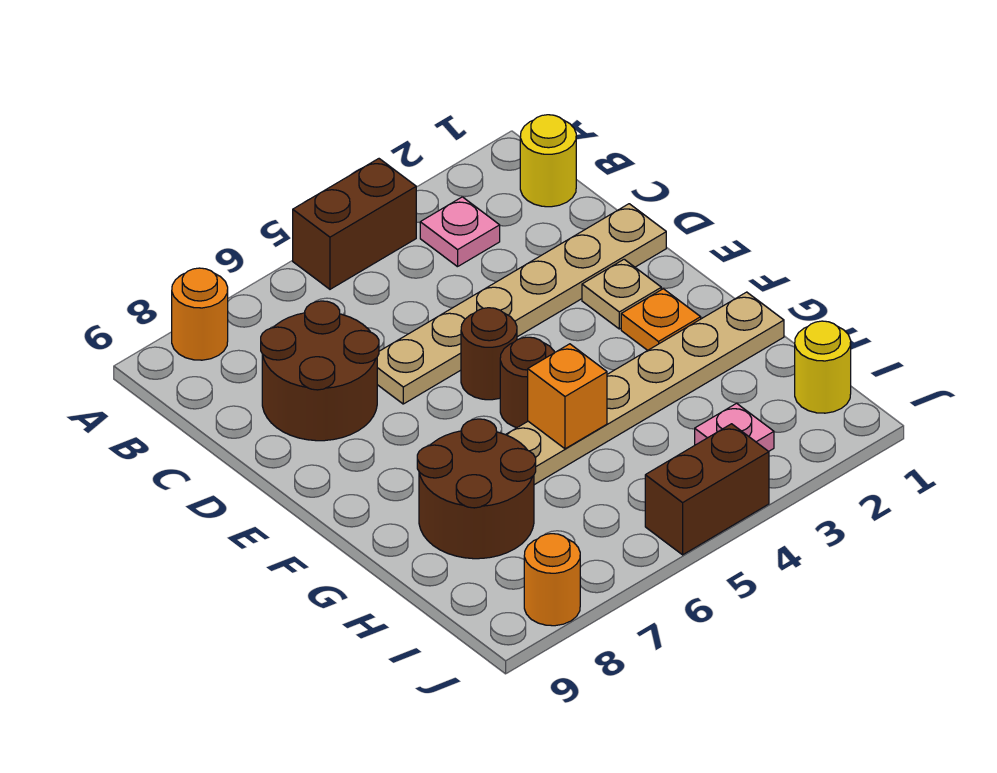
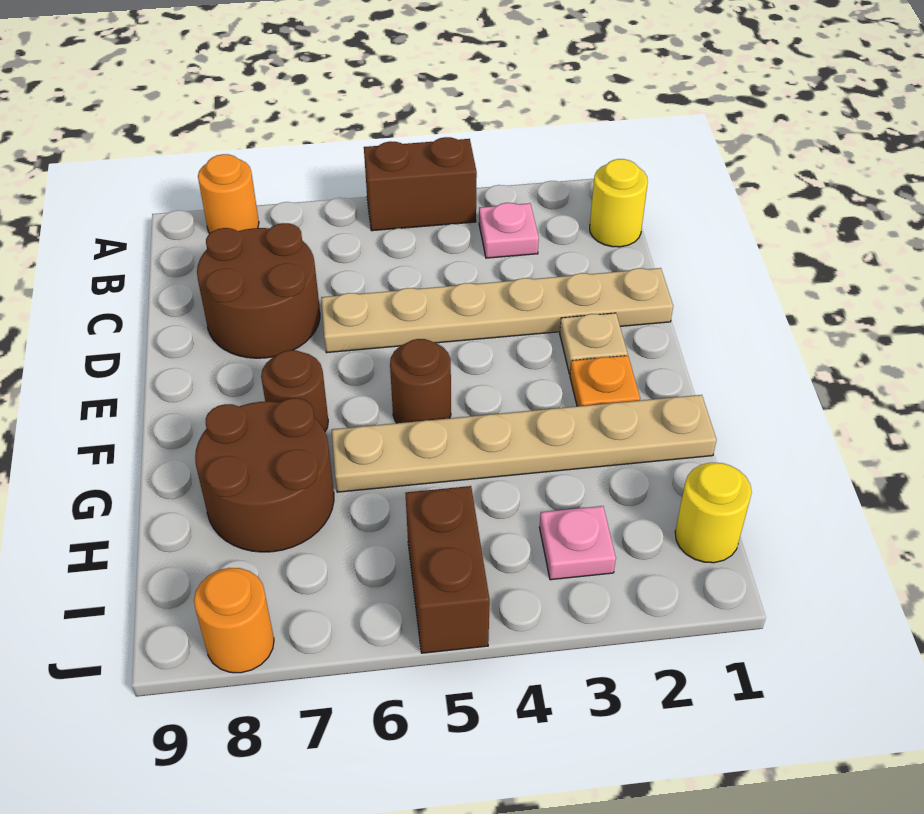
brown 1x1 round brick [461,308,517,400] -> brown 1x1 round brick moved to [261,350,328,431]
orange 1x1 brick [528,344,607,449] -> none
brown 1x2 brick [645,424,769,555] -> brown 1x2 brick turned to [406,486,490,653]

